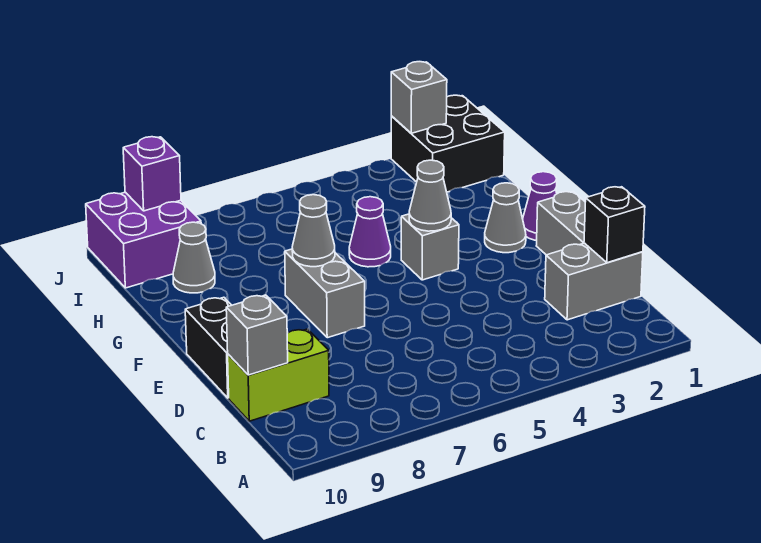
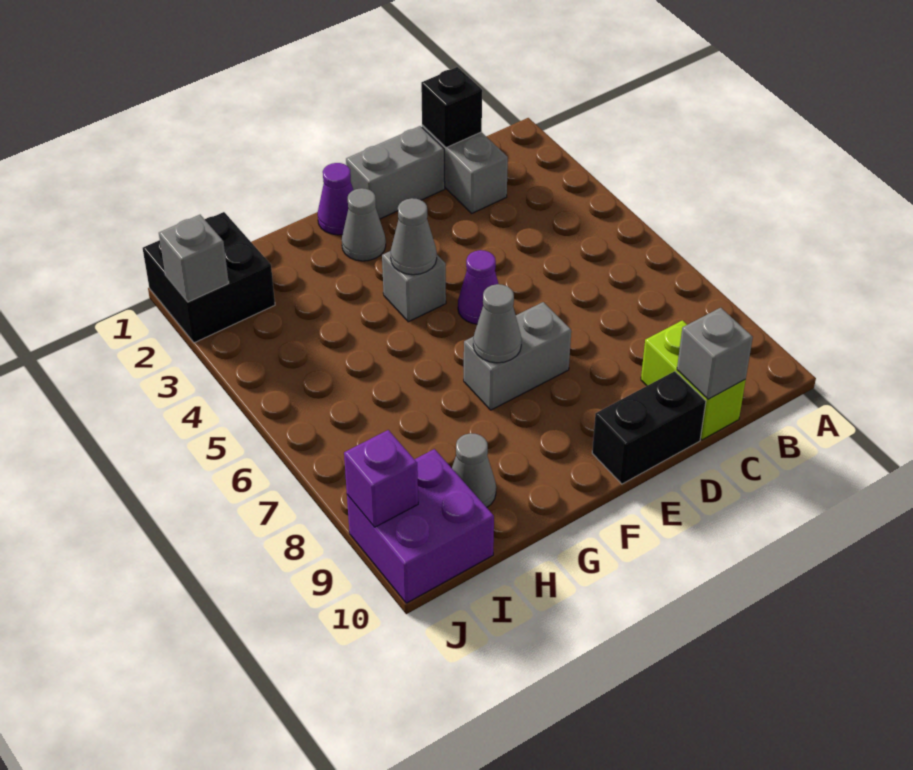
purple 1x1 cone [349,197,391,267] -> purple 1x1 cone moved to [458,250,498,324]

